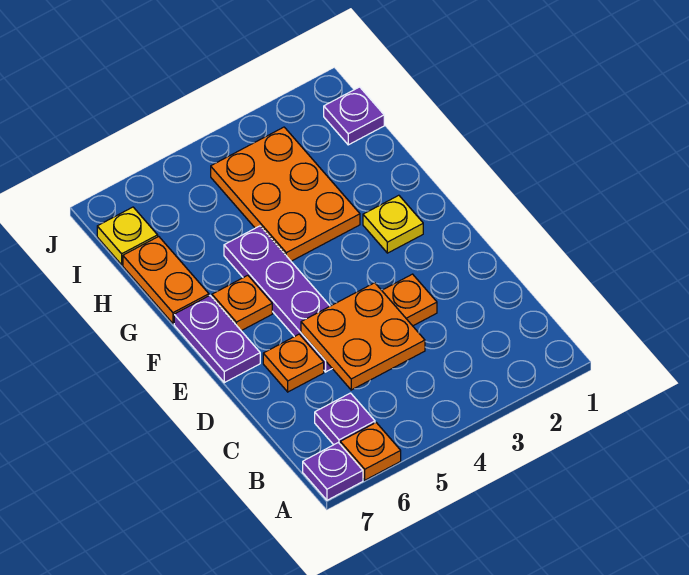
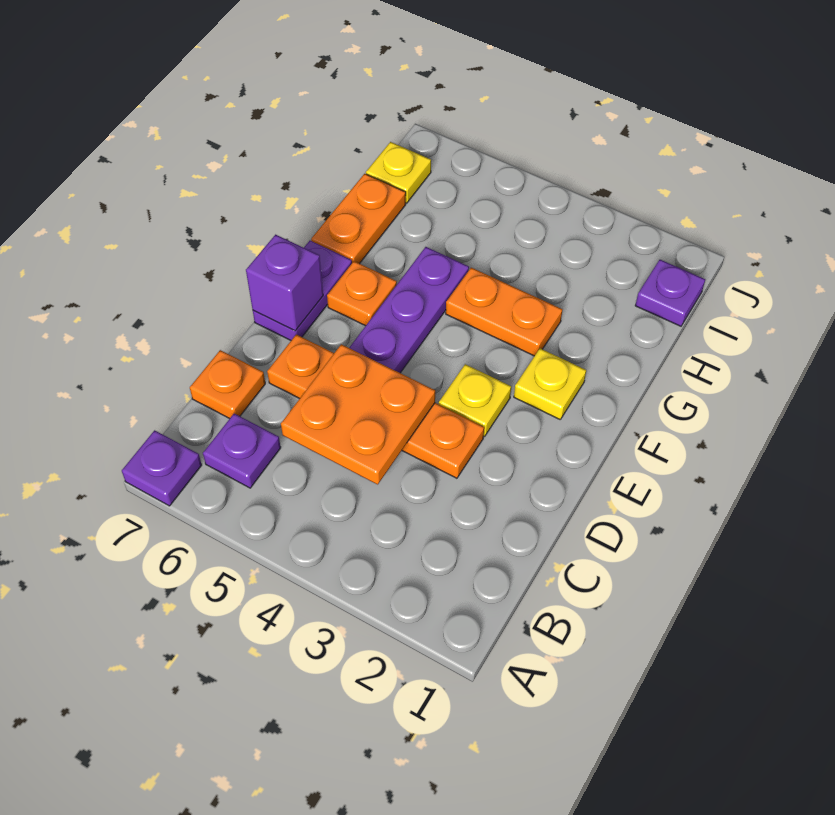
orange 1x1 plate [340,423,401,480] -> orange 1x1 plate moved to [190,350,265,419]
none -> yellow 1x1 plate [439,364,511,436]
none -> purple 1x1 brick [246,235,323,331]
orange 2x3 plate [211,127,360,261] -> orange 1x2 plate [446,268,562,356]

